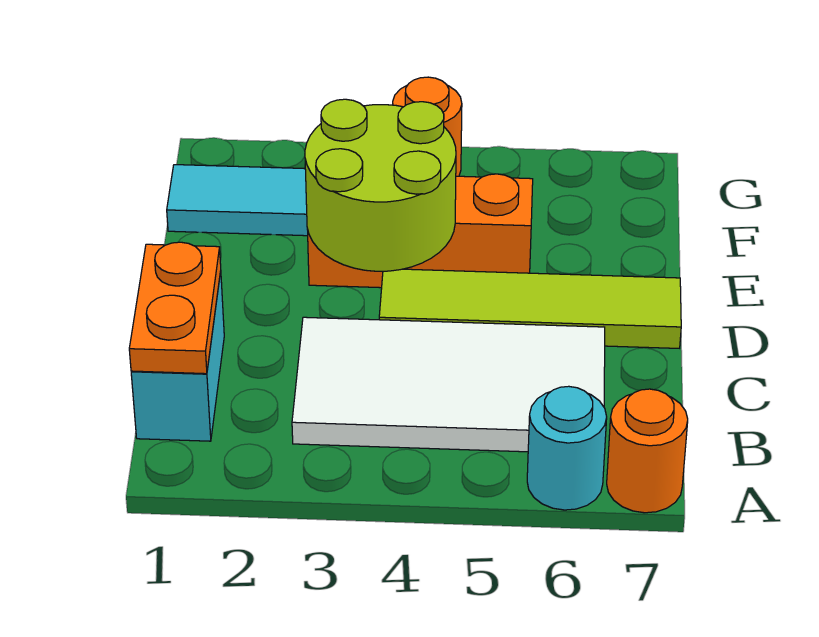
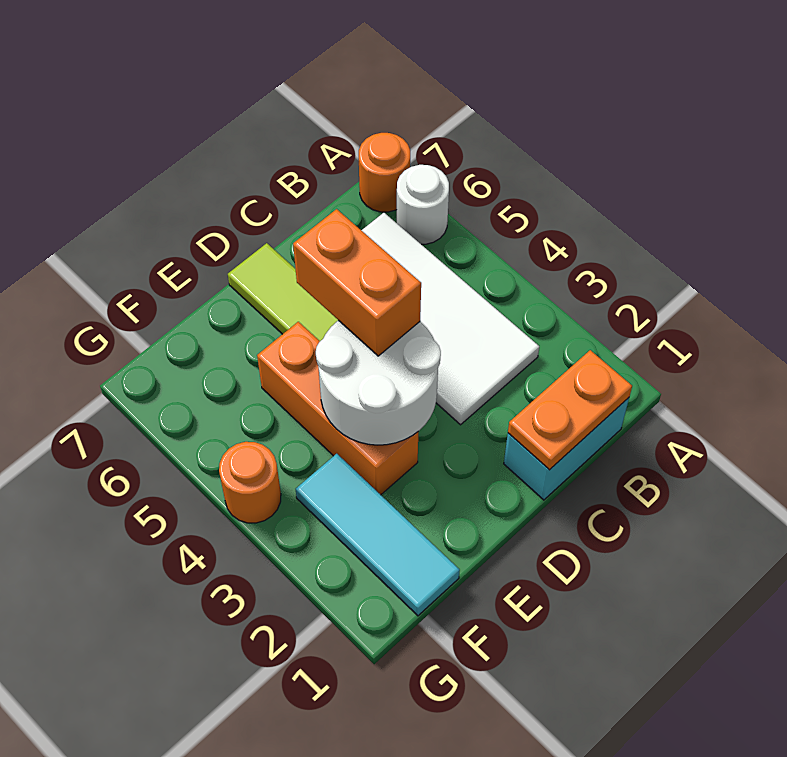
cyan 1x1 round brick [527,386,607,510] -> white 1x1 round brick [397,165,449,244]
lime 2x2 round brick [305,99,456,271] -> white 2x2 round brick [316,320,441,445]
none -> orange 1x2 brick [293,209,421,356]

